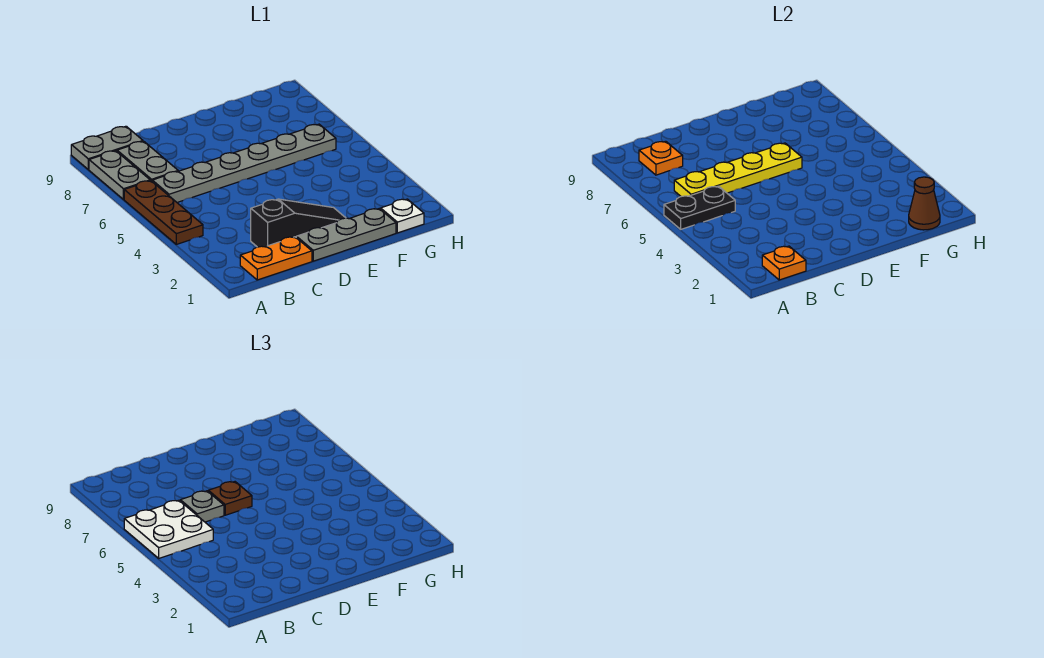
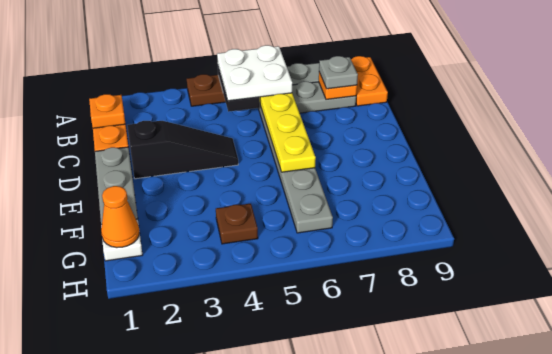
grey 1x2 plate [71,126,143,170] -> orange 1x2 plate [351,56,388,106]
black 1x3 slope [251,199,345,247] -> black 1x3 slope turned to [127,121,238,179]
grey 1x1 plate [180,491,224,522] -> grey 1x1 plate moved to [319,56,358,89]
brown 1x1 plate [208,482,252,515] -> brown 1x1 plate moved to [216,204,258,244]
brown 1x1 cone [909,177,940,230] -> orange 1x1 cone [101,186,139,248]

